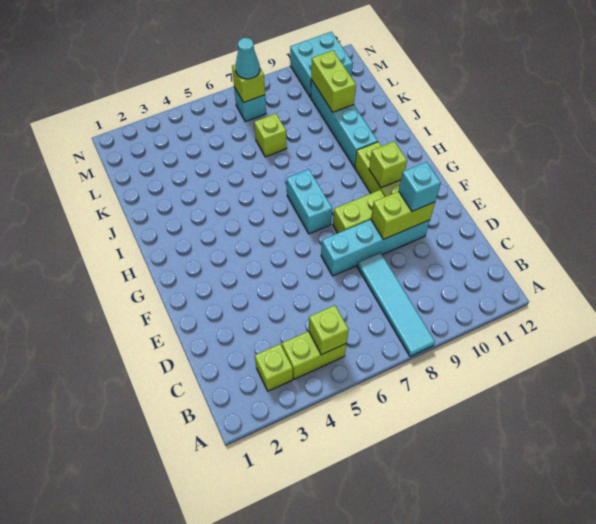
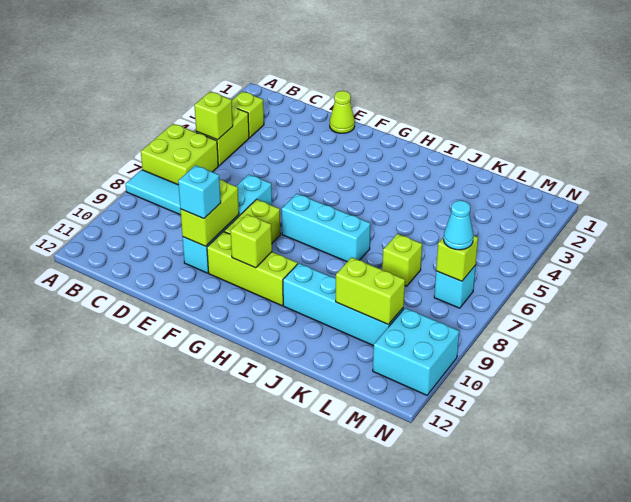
none -> lime 2x2 brick [141,124,218,185]
none -> lime 1x1 cone [330,91,355,133]
cyan 1x2 brick [287,169,332,234] -> cyan 1x3 brick [282,194,370,262]

